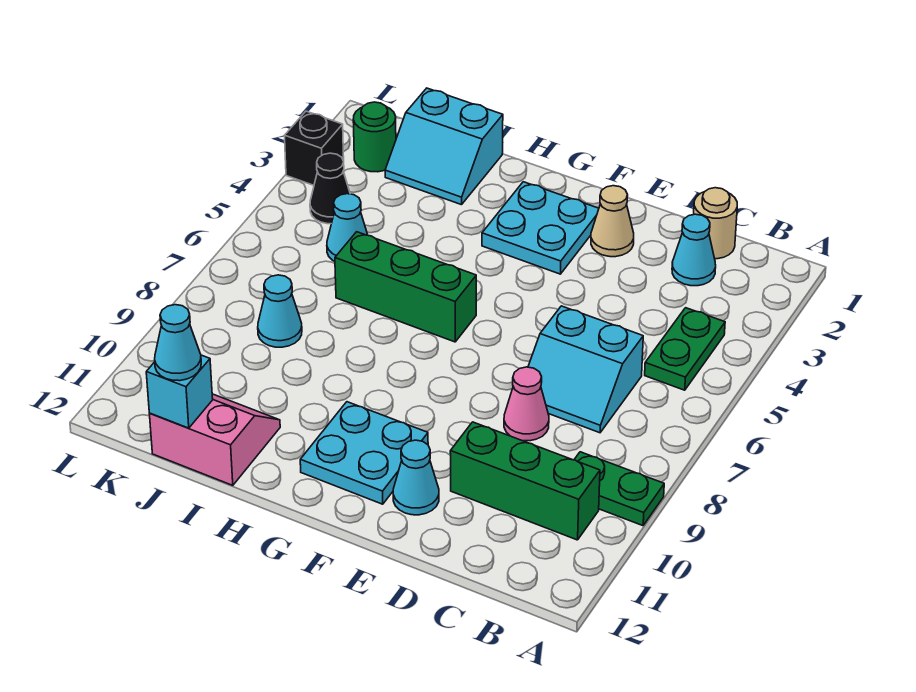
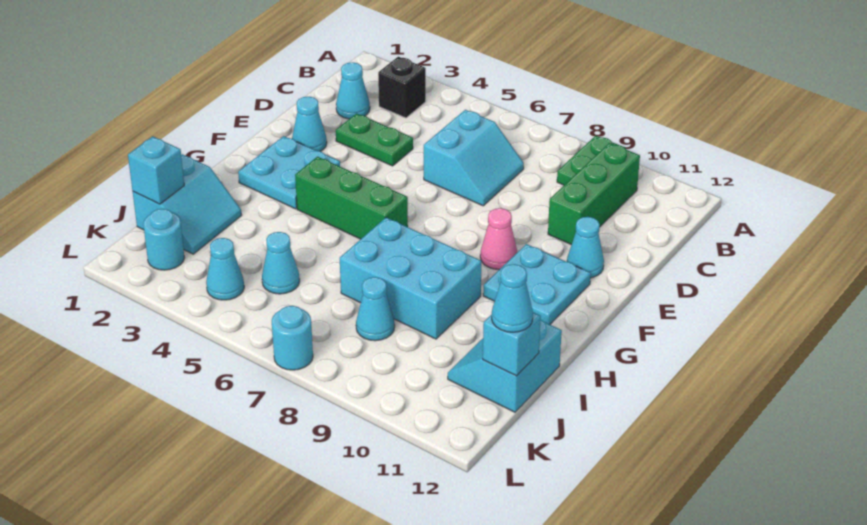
green 1x2 plate [645,308,725,390] -> green 1x2 plate moved to [336,114,413,166]
tan 1x1 round brick [694,188,737,259] -> none
pink 1x1 cone [504,367,549,441] -> pink 1x1 cone moved to [480,208,517,270]
tan 1x1 cone [591,186,634,257] -> cyan 1x1 cone [292,97,327,151]
green 1x3 brick [335,232,476,342] -> green 1x3 brick turned to [295,157,408,239]
none -> cyan 2x3 brick [340,218,482,339]
pink 2x2 slope [150,394,280,485] -> cyan 2x2 slope [448,320,562,412]
none -> cyan 1x1 brick [128,136,184,204]
green 1x1 round brick [353,102,396,172] -> cyan 1x1 round brick [143,209,184,270]
black 1x1 cone [310,153,350,224] -> cyan 1x1 cone [206,238,244,300]
black 1x1 brick [285,111,344,185] -> black 1x1 brick moved to [378,57,426,118]
none -> cyan 1x1 round brick [272,306,313,370]

